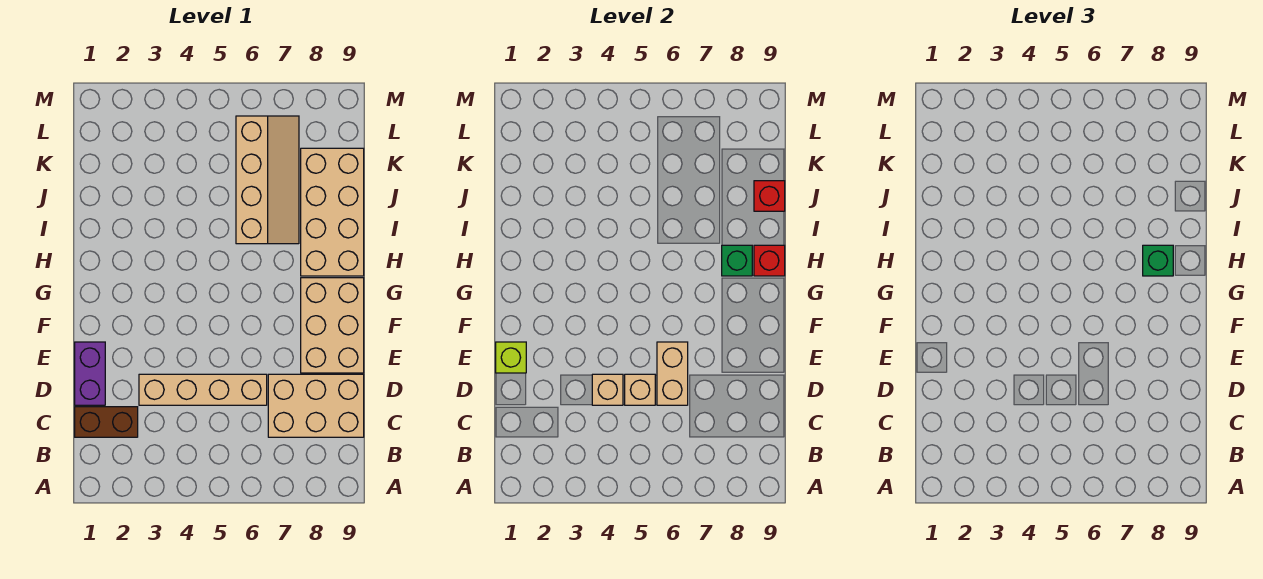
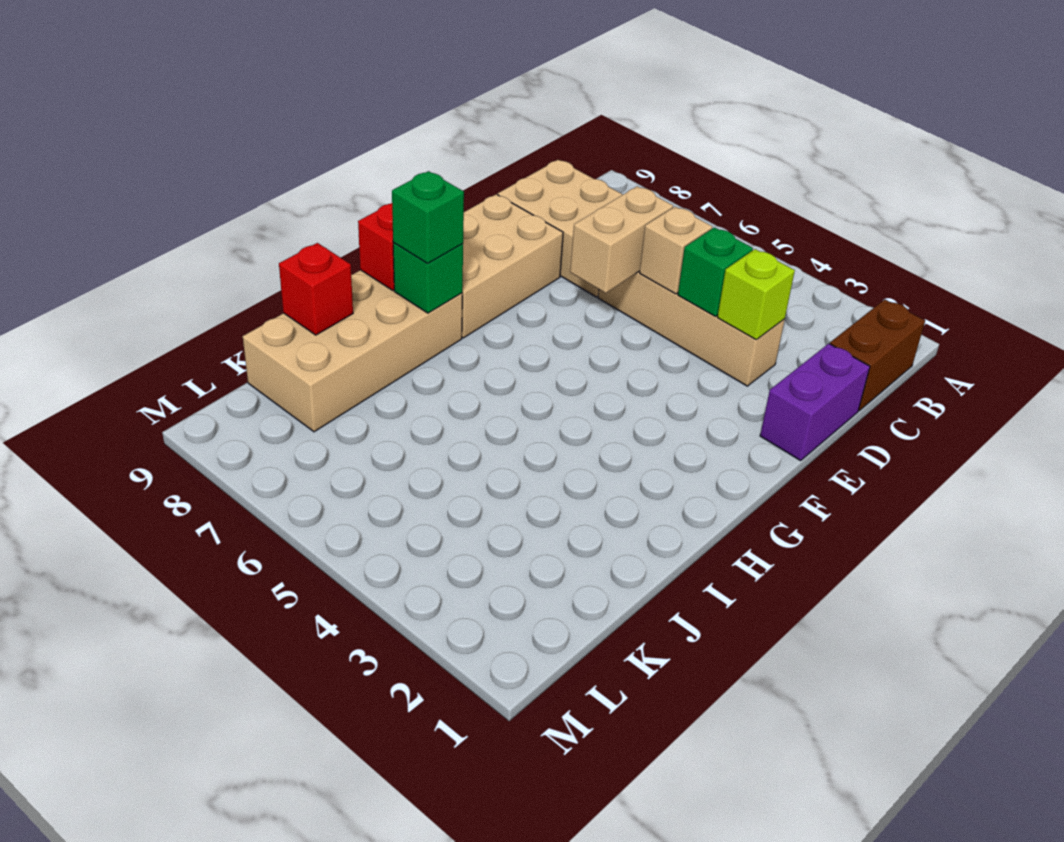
brown 1x2 brick [75,407,138,437] -> brown 1x2 brick turned to [830,299,925,411]
tan 1x1 brick [592,374,623,405] -> green 1x1 brick [678,227,753,316]
lime 1x1 brick [496,342,526,373] -> lime 1x1 brick moved to [717,249,795,340]
tan 2x4 slope [236,116,299,244] -> none

